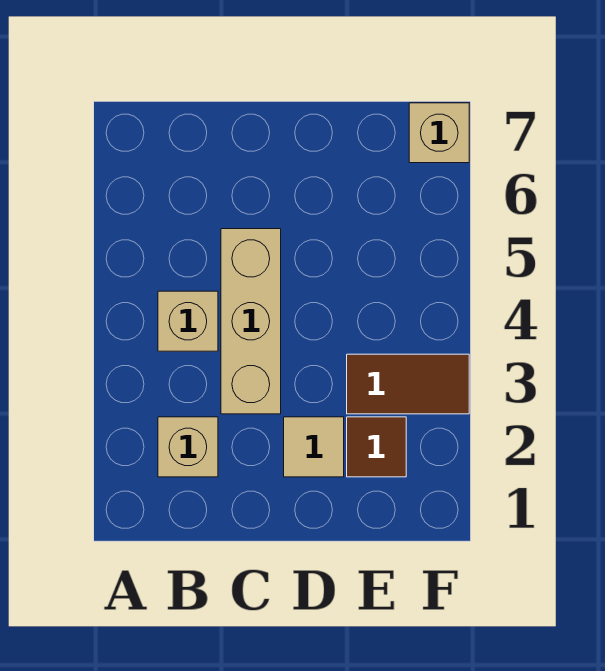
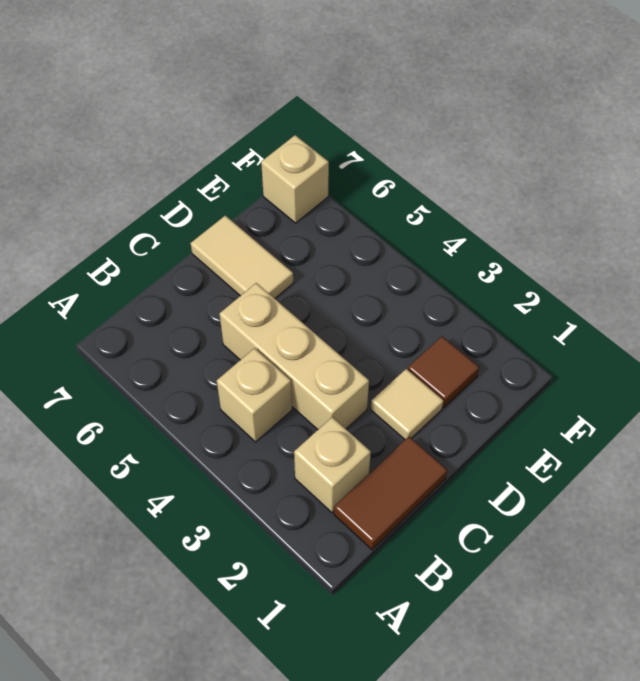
none -> tan 1x2 tile [191,215,293,298]
brown 1x2 tile [347,354,469,414] -> brown 1x2 tile moved to [334,437,447,550]

